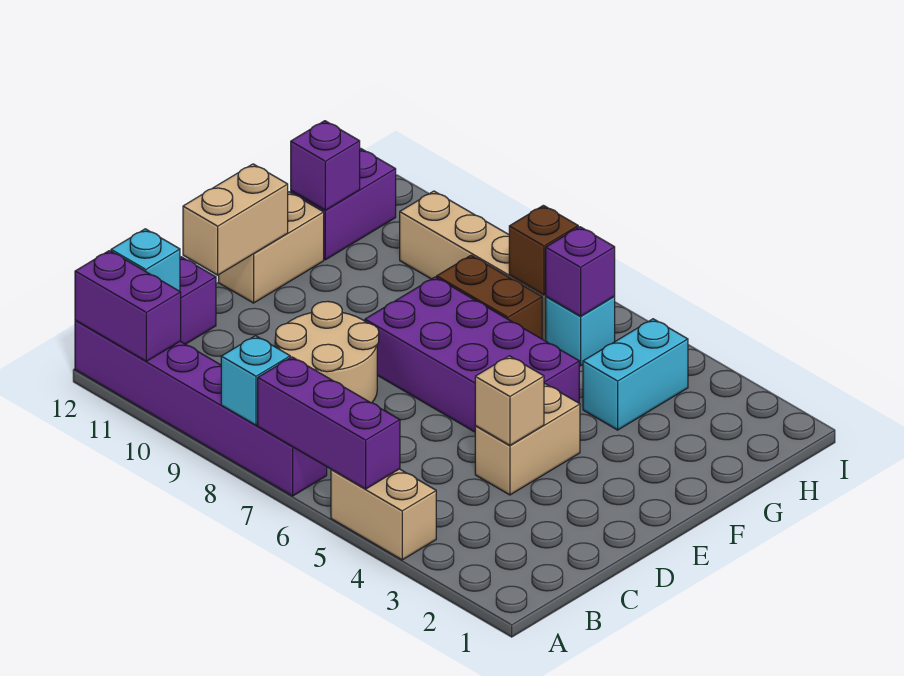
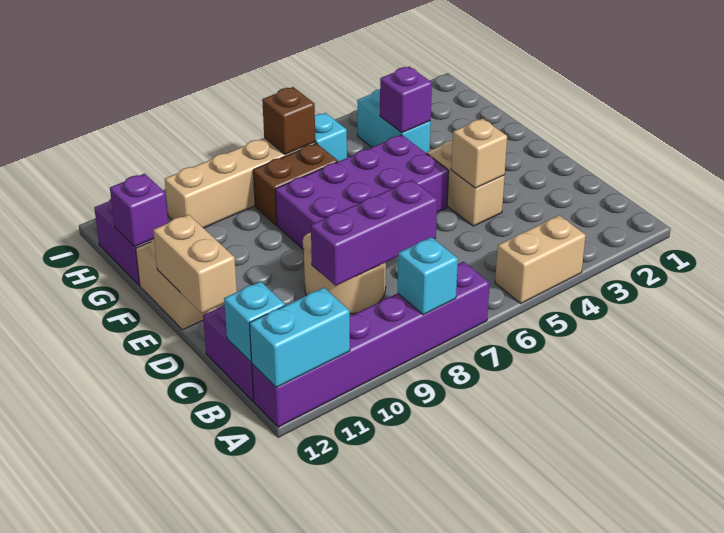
purple 1x3 brick [258,357,400,489] -> purple 1x3 brick moved to [311,180,437,286]
purple 1x2 brick [75,251,181,361] -> cyan 1x2 brick [249,288,350,388]
purple 1x1 brick [545,227,615,316] -> purple 1x1 brick moved to [380,66,432,133]

